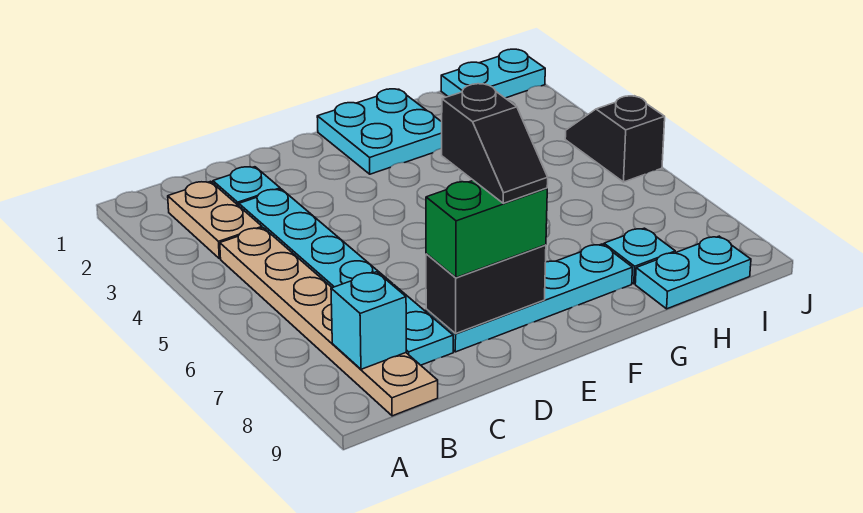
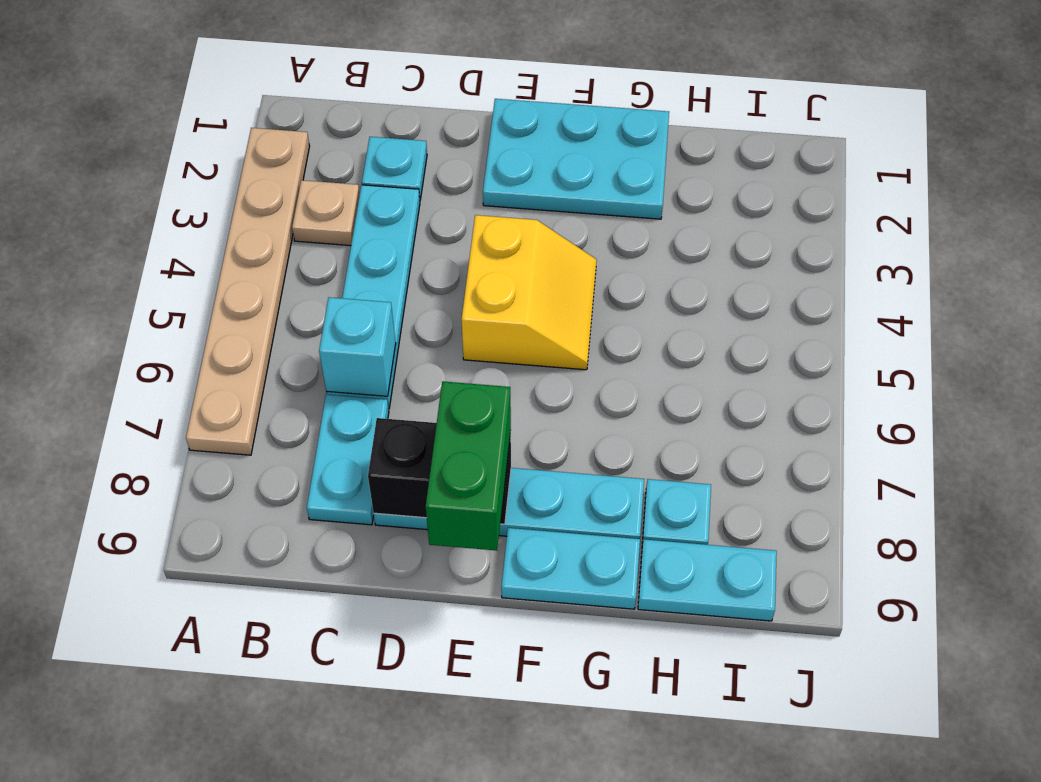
tan 1x2 plate [168,181,262,259] -> tan 1x1 plate [292,180,360,246]
tan 1x6 plate [220,228,438,416] -> tan 1x6 plate moved to [186,128,310,455]
cyan 1x1 brick [331,272,406,369] -> cyan 1x1 brick moved to [319,297,396,396]
green 1x2 brick [426,180,547,278] -> green 1x2 brick turned to [426,381,511,551]
none -> yellow 2x2 slope [461,215,597,370]
black 1x2 slope [442,84,548,203] -> none
cyan 2x2 plate [317,89,442,174] -> cyan 2x3 plate [483,99,669,219]
cyan 1x2 plate [441,49,545,98] -> cyan 1x2 plate moved to [501,528,640,609]
black 1x2 slope [565,96,665,182] -> none

